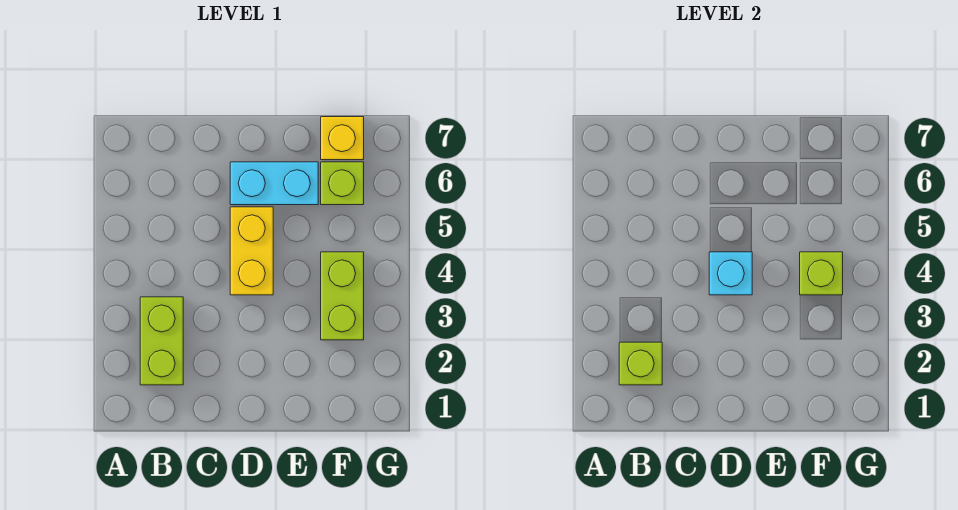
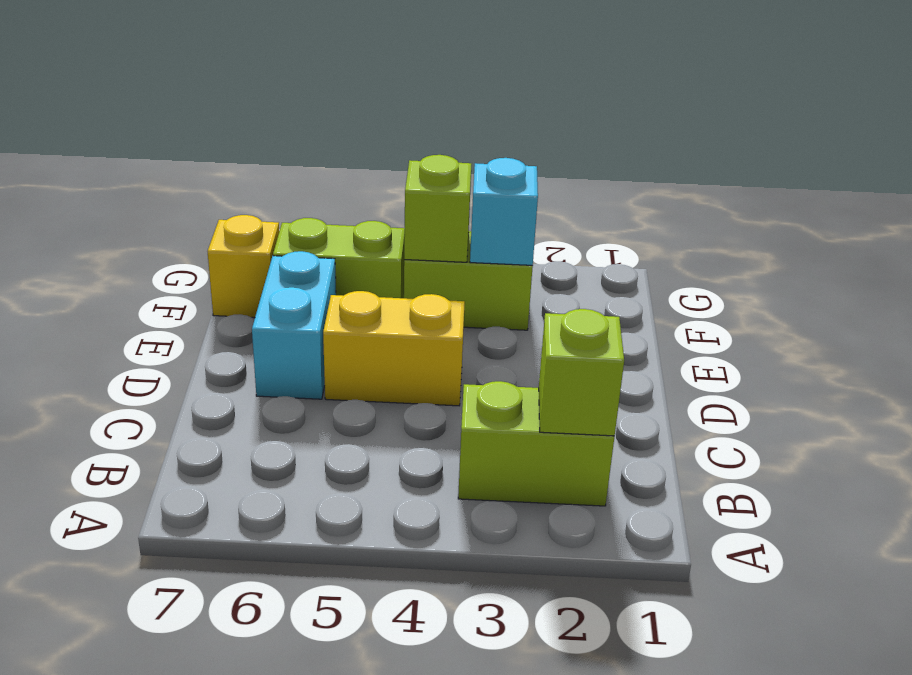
cyan 1x1 brick [709,252,752,295] -> cyan 1x1 brick moved to [470,158,538,265]
lime 1x1 brick [321,162,364,205] -> lime 1x2 brick [273,218,405,298]

